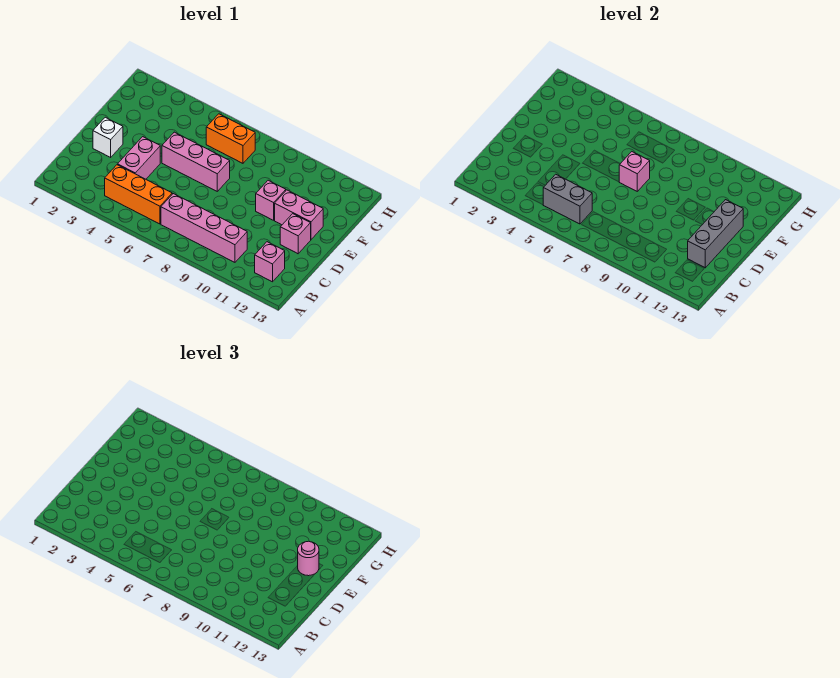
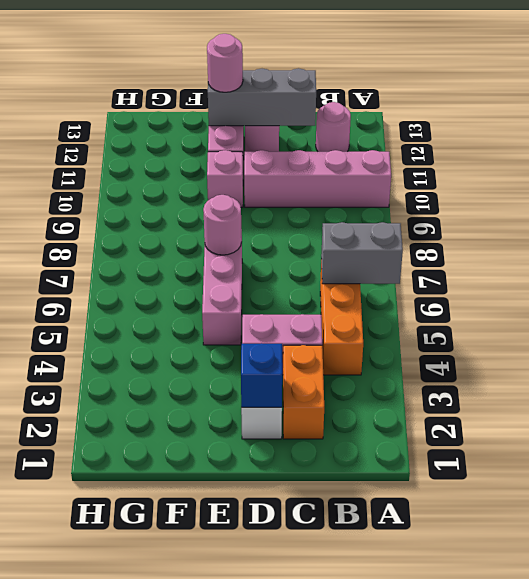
grey 1x2 brick [543,174,592,224] -> grey 1x2 brick turned to [321,222,403,284]
pink 1x4 brick [161,194,247,262] -> pink 1x4 brick turned to [244,150,391,207]
pink 1x1 brick [255,242,285,282] -> pink 1x1 round brick [316,102,351,152]
none -> blue 1x1 brick [241,343,282,407]
pink 1x1 brick [619,152,650,191] -> pink 1x1 round brick [203,195,242,255]
orange 1x2 brick [206,114,255,163] -> orange 1x2 brick moved to [283,345,324,439]

